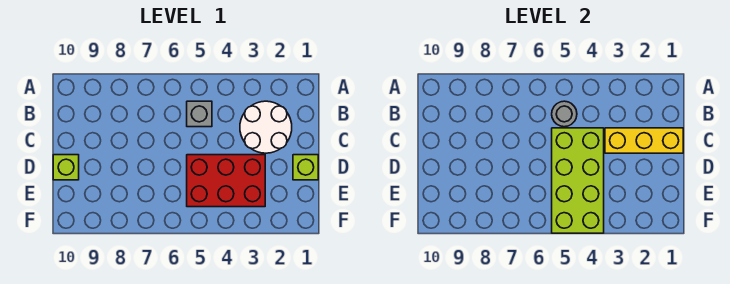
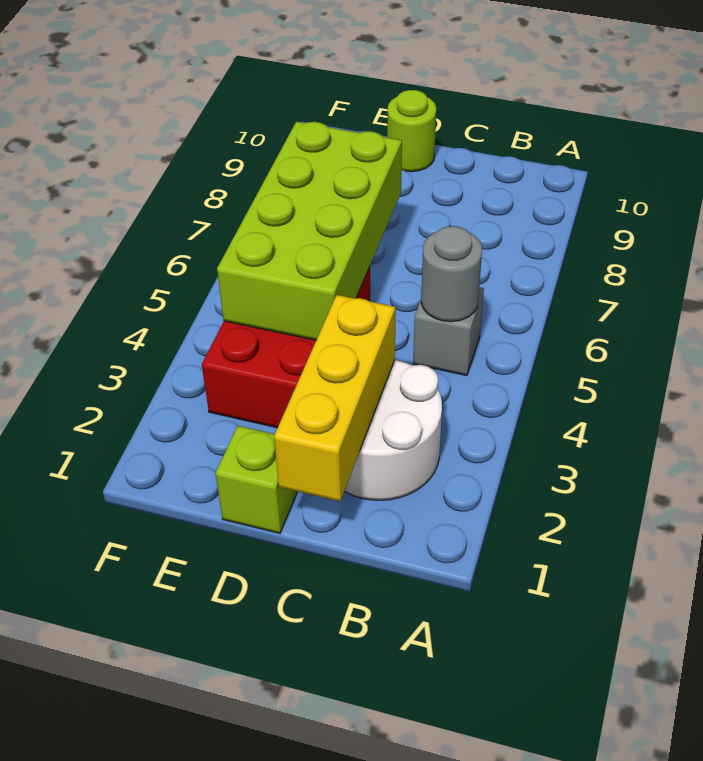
lime 2x4 brick [552,128,604,233] -> lime 2x4 brick turned to [217,122,402,340]
lime 1x1 brick [53,155,79,180] -> lime 1x1 round brick [387,90,436,172]

